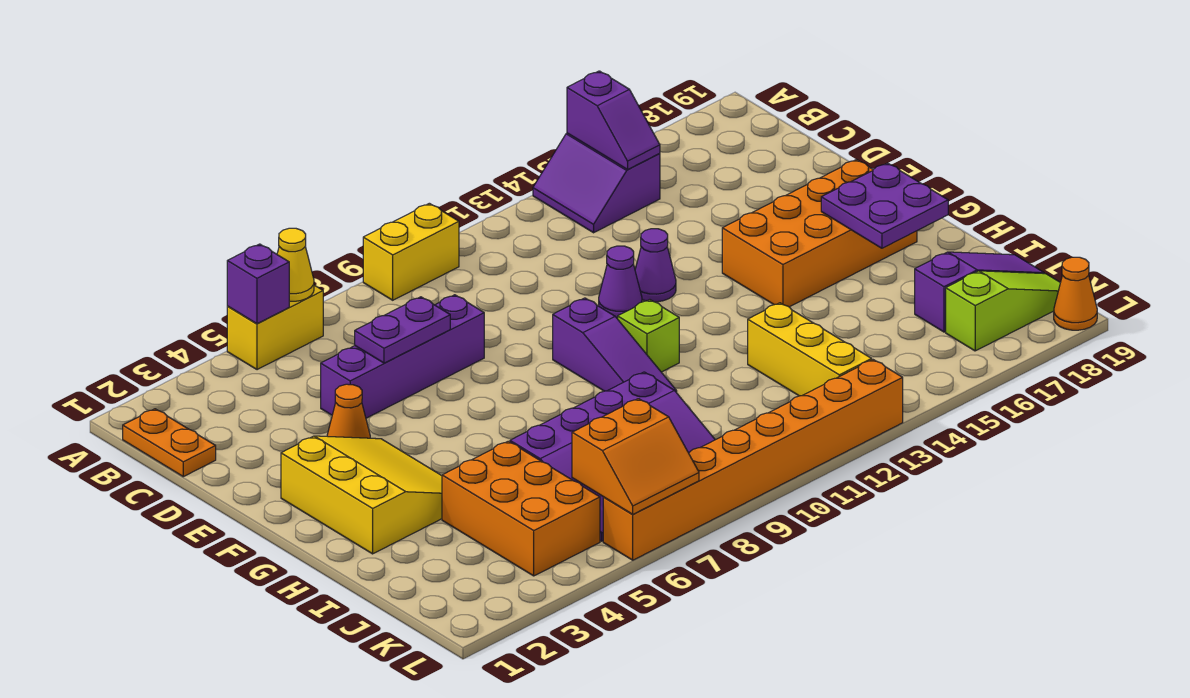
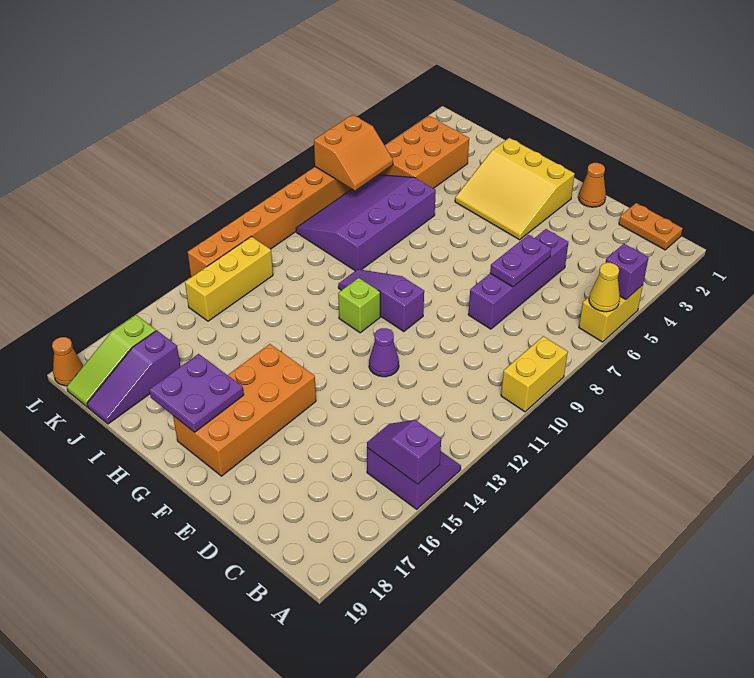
orange 1x1 cone [327,384,370,438] -> orange 1x1 cone moved to [578,163,606,207]
purple 1x1 cone [635,229,676,302] -> none
orange 2x3 brick [442,441,600,576] -> orange 2x3 brick turned to [379,116,469,188]
yellow 1x3 brick [748,303,872,396] -> yellow 1x3 brick turned to [185,237,273,321]
orange 2x2 slope [572,399,699,514] -> orange 2x2 slope turned to [314,115,393,191]

